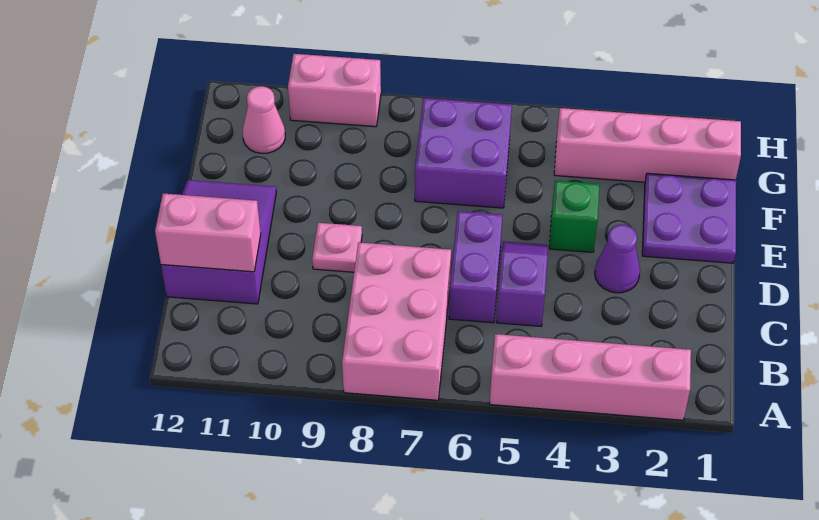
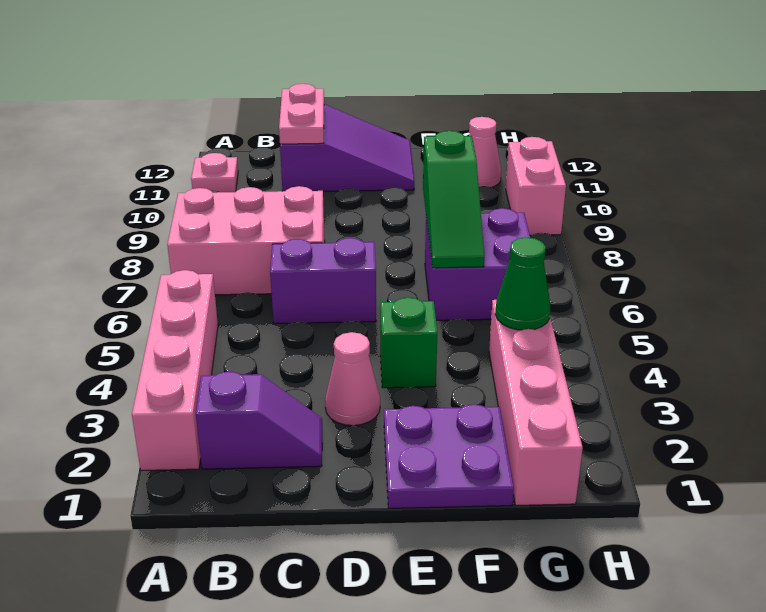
purple 1x2 slope [496,241,547,326] -> purple 1x2 slope moved to [196,372,322,469]
pink 1x2 brick [155,193,261,272] -> pink 1x2 plate [279,84,324,144]
purple 1x1 cone [595,225,640,293] -> pink 1x1 cone [325,332,380,425]
pink 1x1 plate [312,223,362,272] -> pink 1x1 plate moved to [191,153,238,192]
none -> green 1x3 slope [423,131,484,268]
none -> green 1x1 cone [495,237,550,330]

